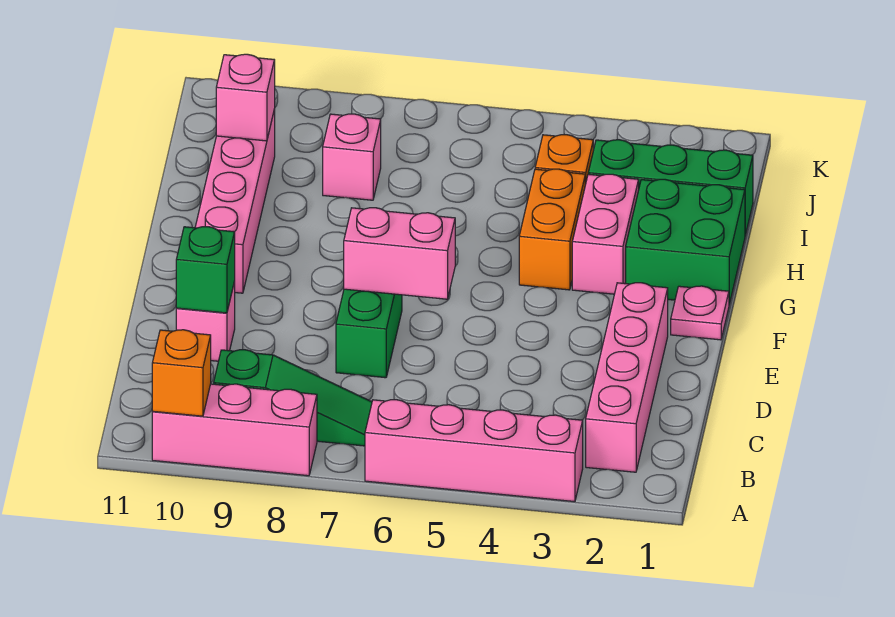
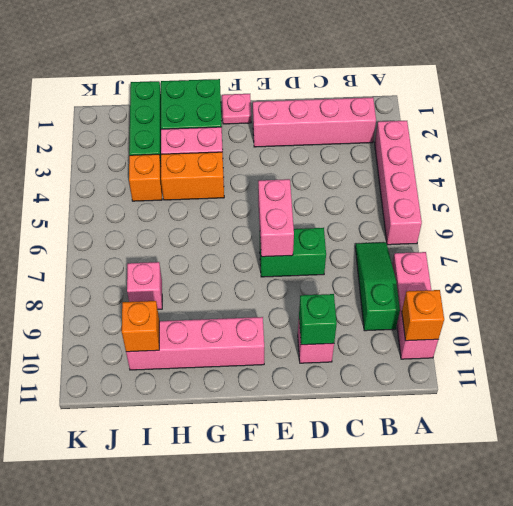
pink 1x1 brick [216,54,275,141] -> orange 1x1 brick [122,301,159,352]

